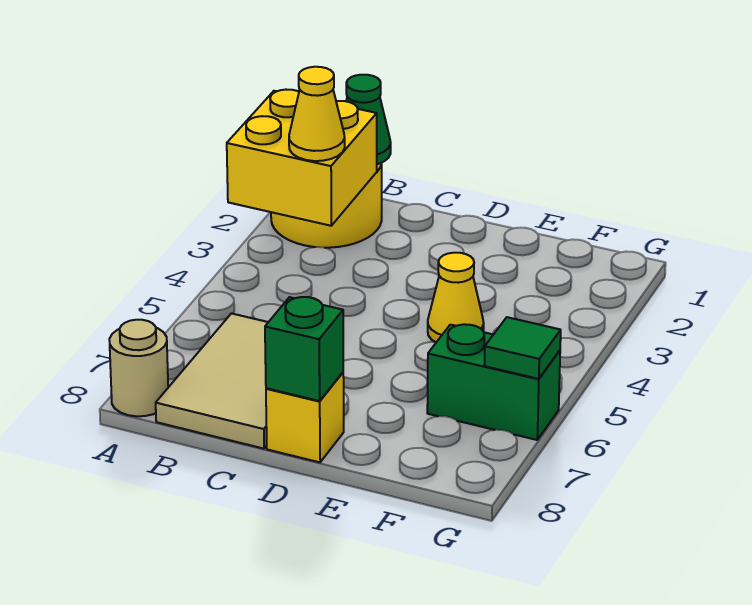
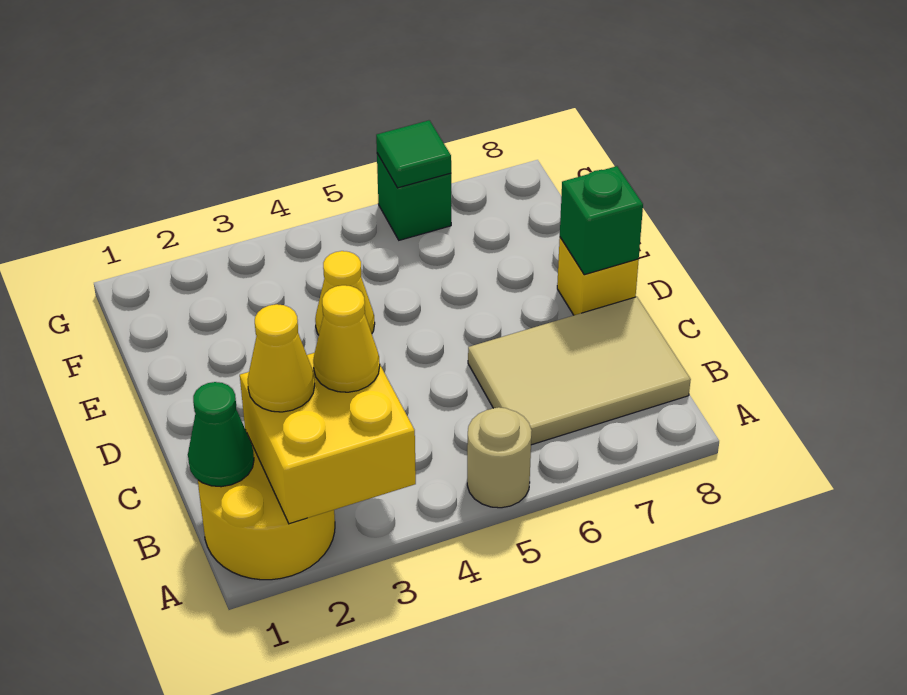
tan 1x1 round brick [109,320,168,416] -> tan 1x1 round brick moved to [467,407,532,508]
none -> yellow 1x1 cone [248,304,315,412]
green 1x2 brick [427,324,560,440] -> green 1x1 brick [377,154,451,240]

